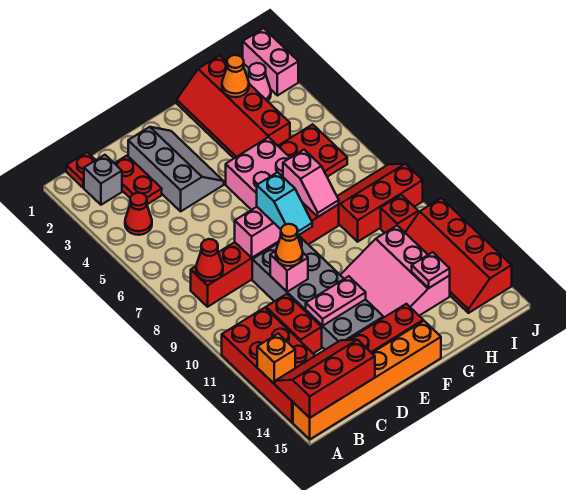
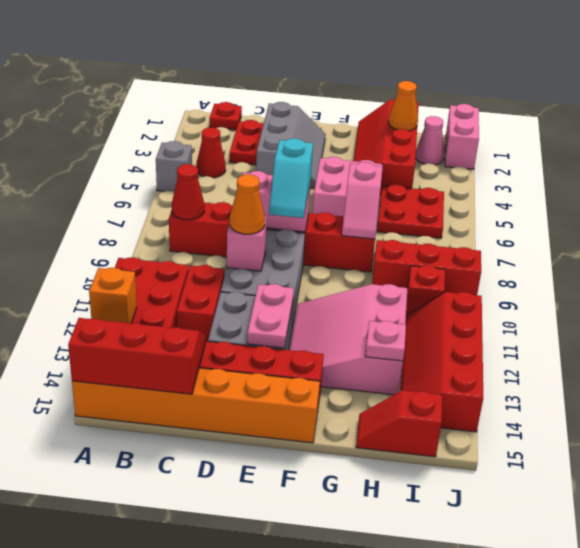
grey 1x1 brick [84,155,122,205] -> grey 1x1 brick moved to [156,141,192,192]
pink 1x2 plate [306,276,366,326] -> pink 1x2 plate turned to [247,284,294,348]
none -> red 1x2 slope [356,390,442,457]

